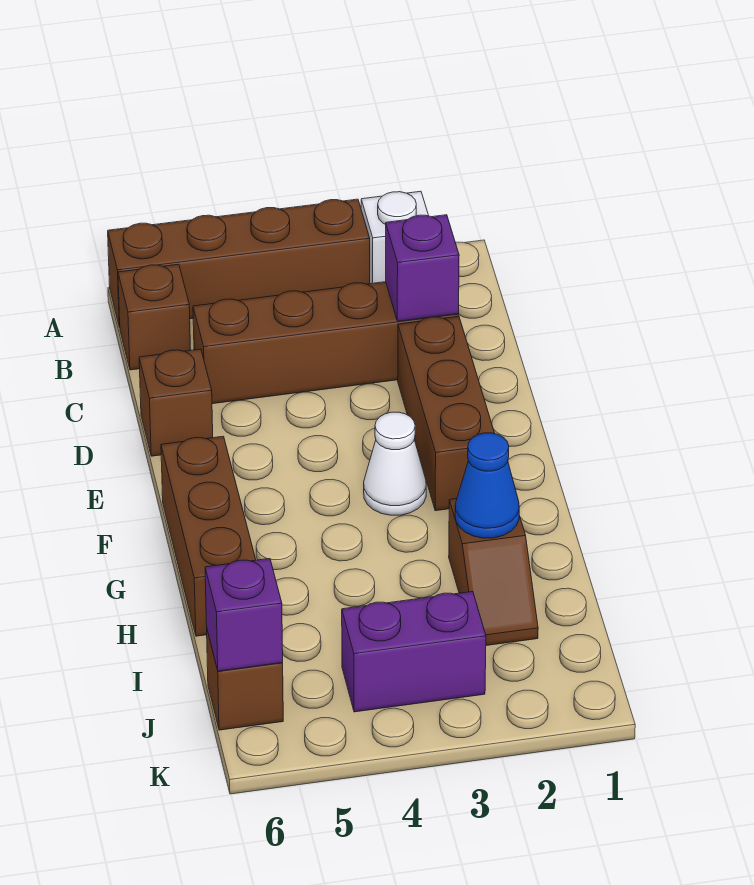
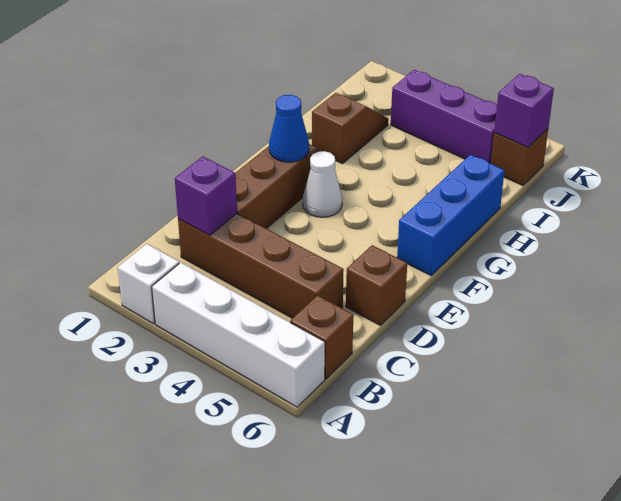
brown 1x4 brick [108,199,370,327] -> white 1x4 brick [152,263,325,407]
brown 1x3 brick [161,436,256,636] -> blue 1x3 brick [397,155,505,275]
blue 1x1 cone [455,433,519,538] -> blue 1x1 cone moved to [269,95,309,162]
purple 1x2 brick [342,592,486,712] -> purple 1x3 brick [391,70,497,164]

